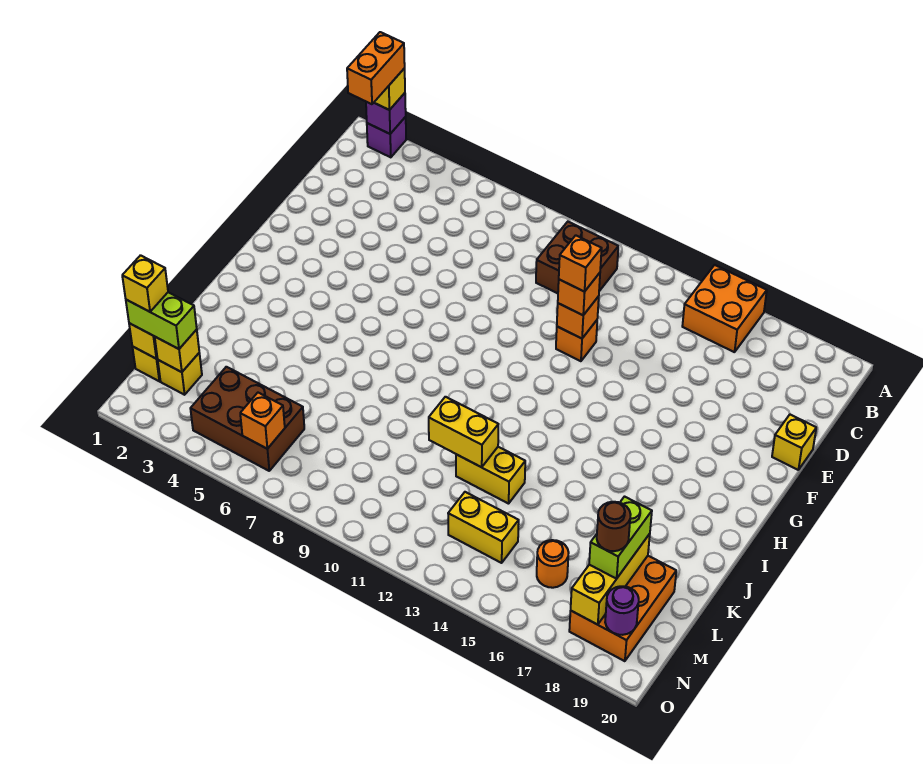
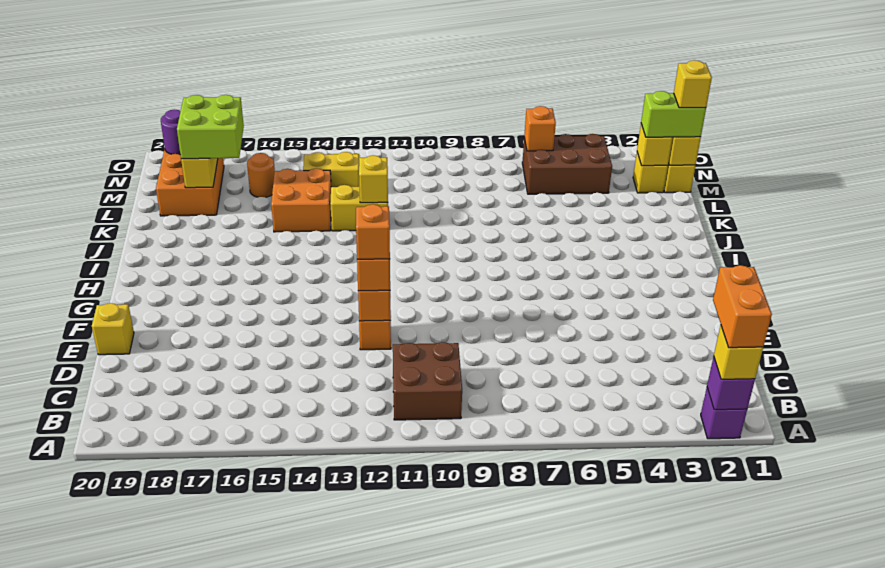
orange 2x2 brick [682,265,767,352] -> orange 2x2 brick moved to [271,168,331,232]
yellow 1x2 brick [429,397,498,467] -> yellow 1x1 brick [359,155,388,203]
lime 1x2 brick [589,497,652,579] -> lime 2x2 brick [177,95,244,159]
brown 1x1 round brick [597,502,631,551] -> none

